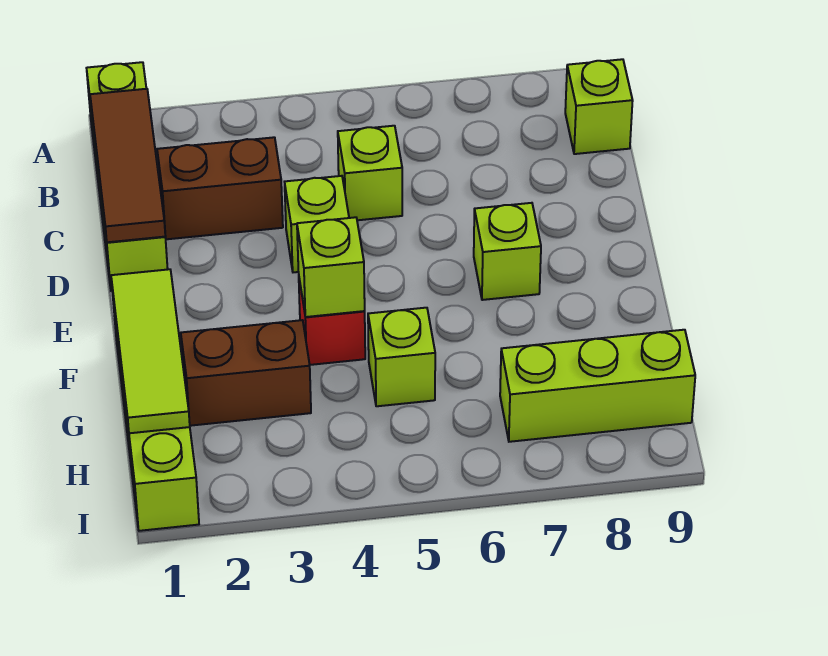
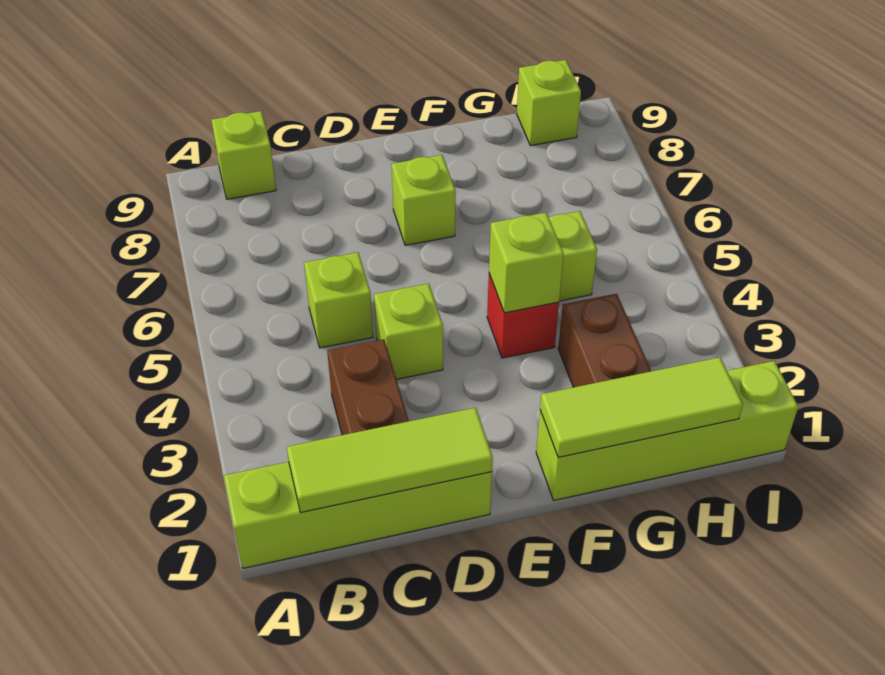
brown 1x3 tile [90,89,165,242] -> lime 1x3 tile [287,408,493,512]
lime 1x3 brick [500,330,695,442] -> lime 1x1 brick [517,60,581,146]

